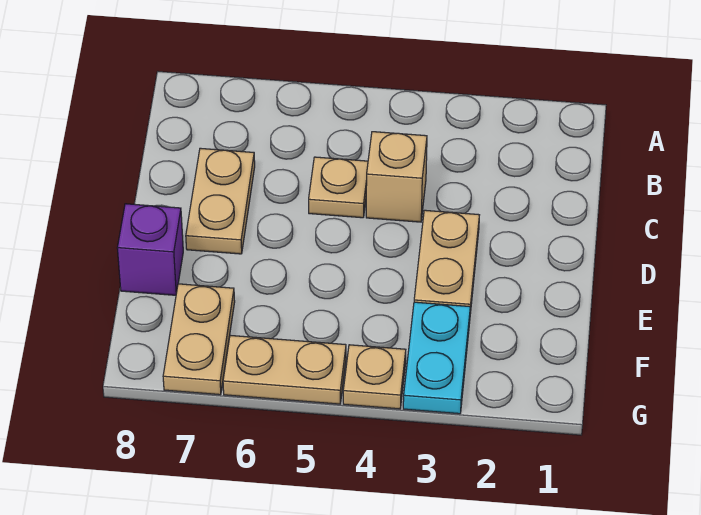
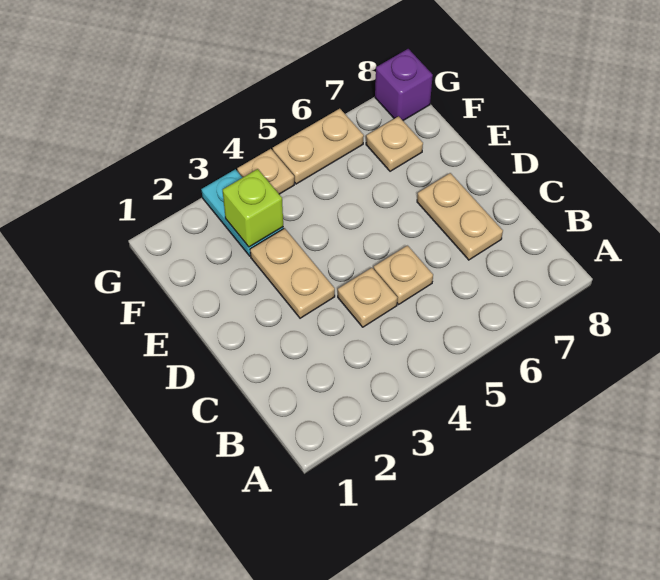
tan 1x1 brick [366,132,427,222] -> tan 1x1 plate [338,268,397,327]
purple 1x1 brick [117,204,183,295] -> purple 1x1 brick moved to [375,49,433,121]
none -> lime 1x1 brick [223,169,283,247]
tan 1x2 plate [163,284,235,395] -> tan 1x1 plate [366,116,423,171]

